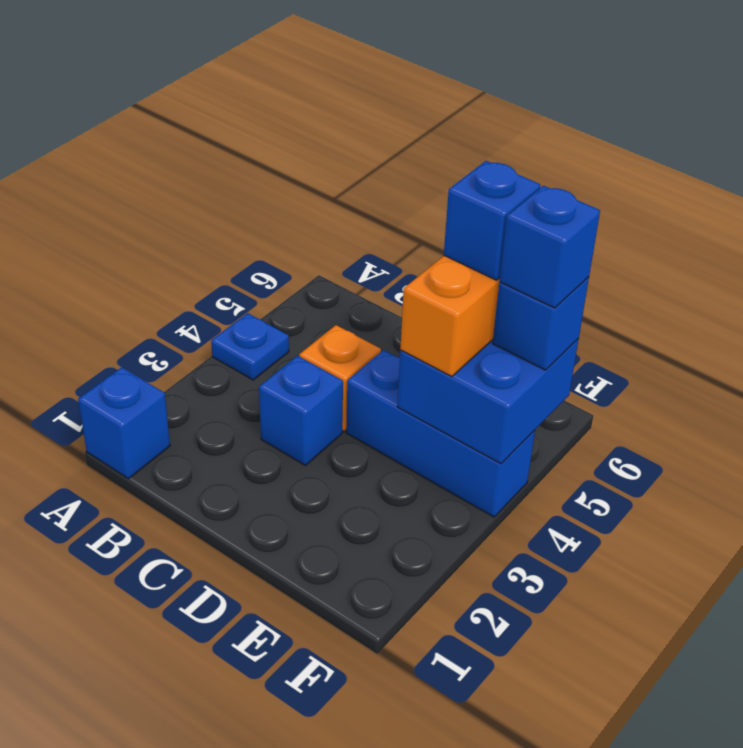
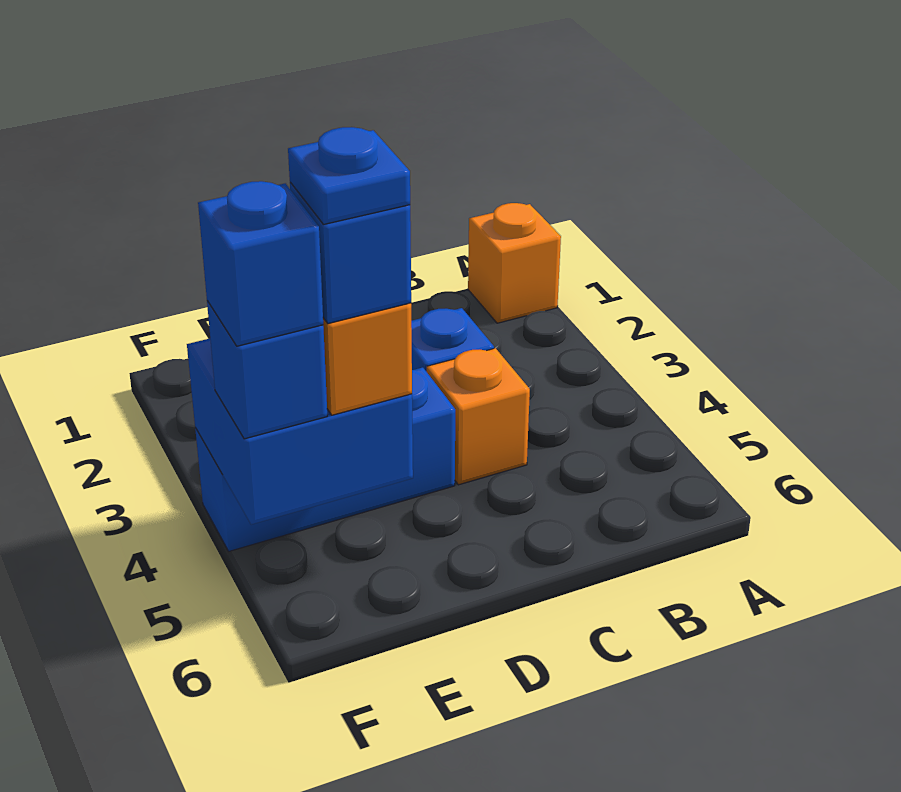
blue 1x1 brick [78,367,170,479] -> orange 1x1 brick [468,203,561,323]
blue 1x1 plate [211,313,289,380] -> blue 1x1 plate moved to [288,127,410,224]

